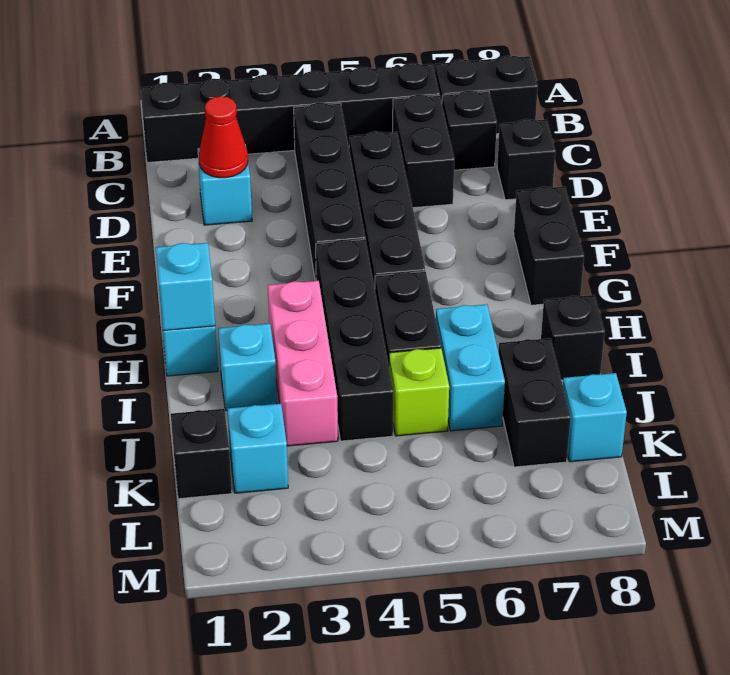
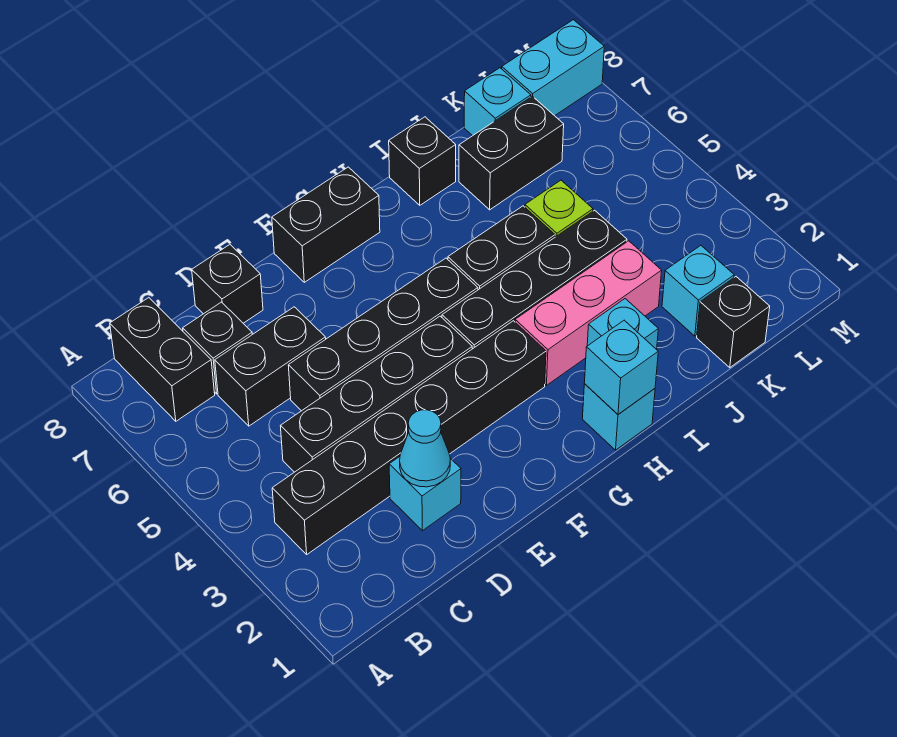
black 1x6 brick [140,63,440,163] -> black 1x6 brick turned to [272,321,546,554]
red 1x1 cone [199,96,248,178] -> cyan 1x1 cone [400,410,450,487]
cyan 1x2 brick [436,304,505,431] -> cyan 1x2 brick moved to [502,20,604,116]

